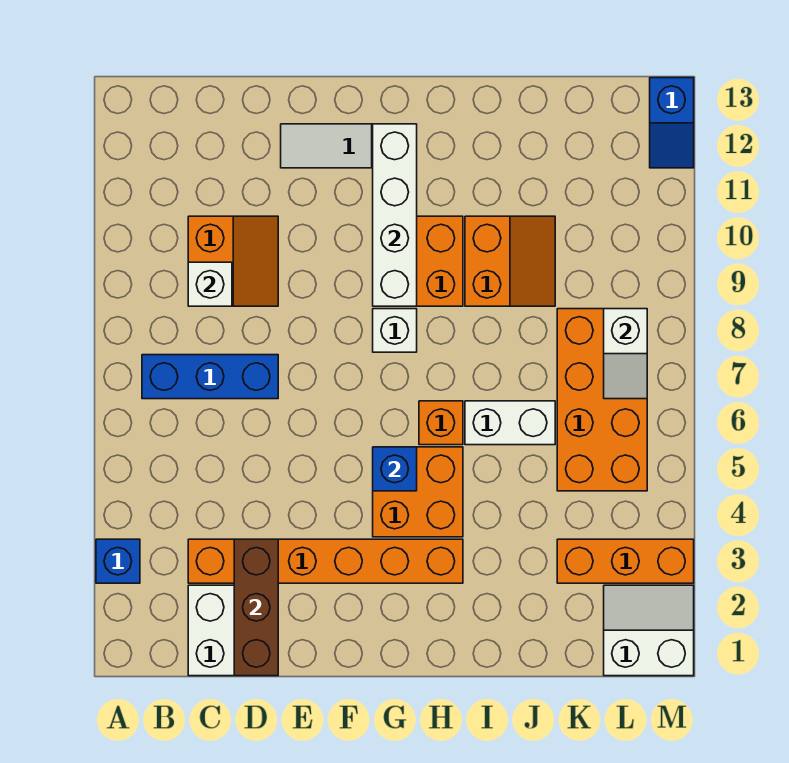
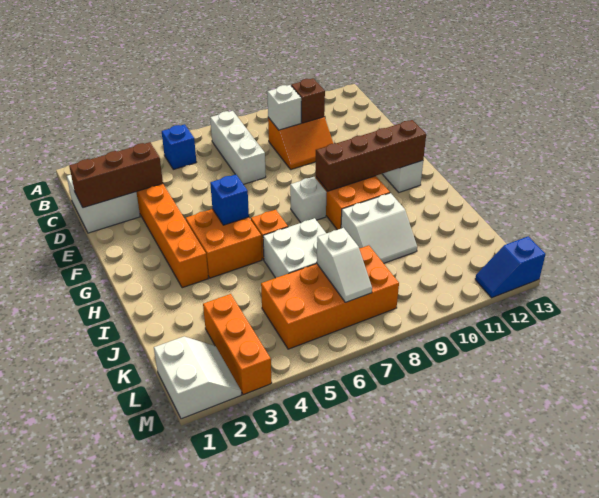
blue 1x1 brick [96,539,140,583] -> blue 1x1 brick moved to [162,124,196,169]
blue 1x3 brick [142,355,278,399] -> white 1x3 brick [210,111,266,185]
none -> brown 1x1 brick [291,78,325,123]
white 1x4 brick [373,124,417,306] -> brown 1x4 brick [315,120,426,191]
white 1x2 brick [465,401,555,445] -> white 2x2 brick [263,218,326,278]
orange 2x2 slope [465,216,555,306] -> white 2x2 slope [341,193,417,263]
white 1x2 slope [604,309,647,399] -> white 1x2 slope turned to [317,228,372,302]

